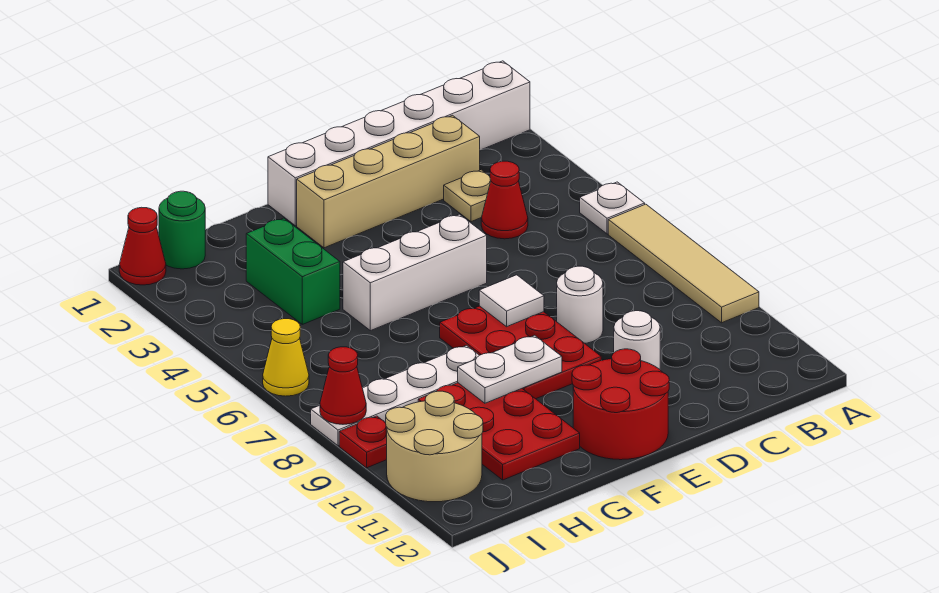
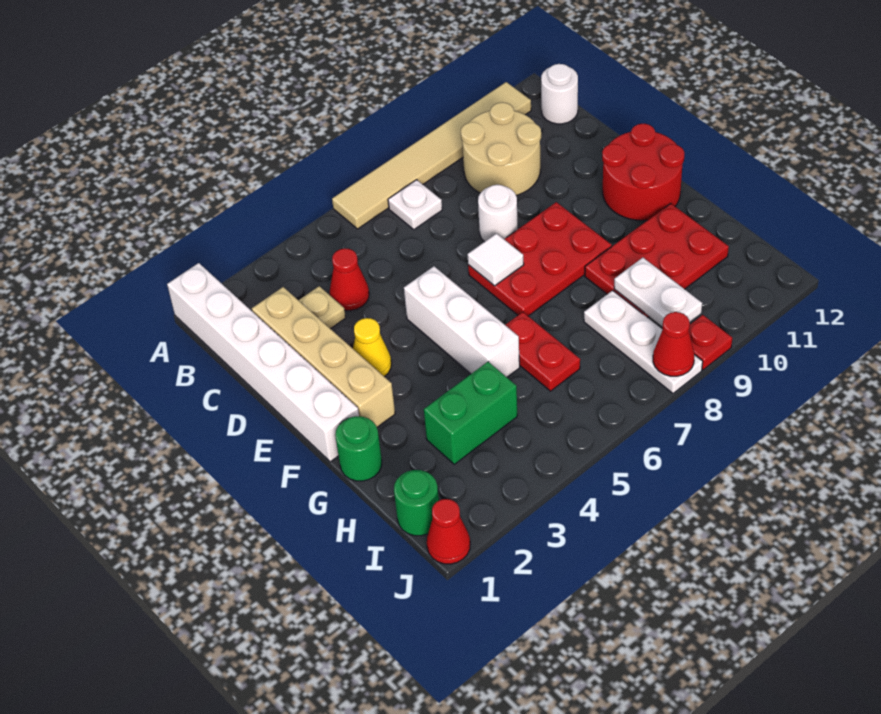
white 1x1 plate [580,182,645,234] -> white 1x1 plate moved to [388,180,442,230]
tan 1x4 tile [608,204,759,323] -> tan 1x6 tile [332,82,531,229]
white 1x1 round brick [614,311,660,369] -> white 1x1 round brick moved to [541,64,578,124]
white 1x2 plate [458,335,562,403] -> white 1x2 plate moved to [614,258,702,327]
none -> green 1x1 round brick [335,416,382,481]
none -> red 1x2 plate [506,312,580,391]
white 1x4 plate [311,345,479,446] -> white 1x3 plate [584,290,703,393]
tan 2x2 round brick [386,391,483,502] -> tan 2x2 round brick moved to [461,102,541,196]
yellow 1x1 cone [263,319,309,396] -> yellow 1x1 cone moved to [353,318,391,377]

